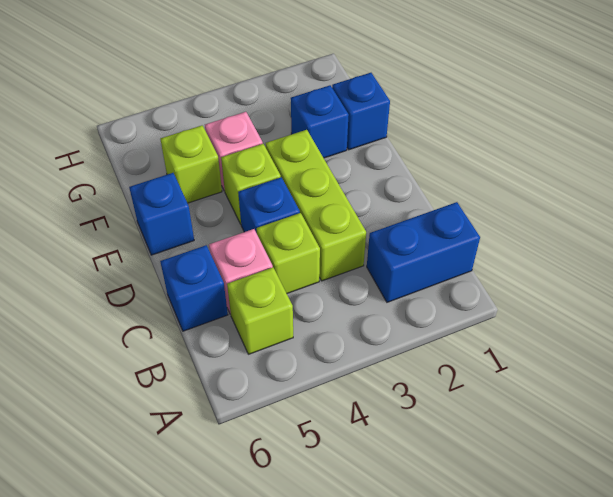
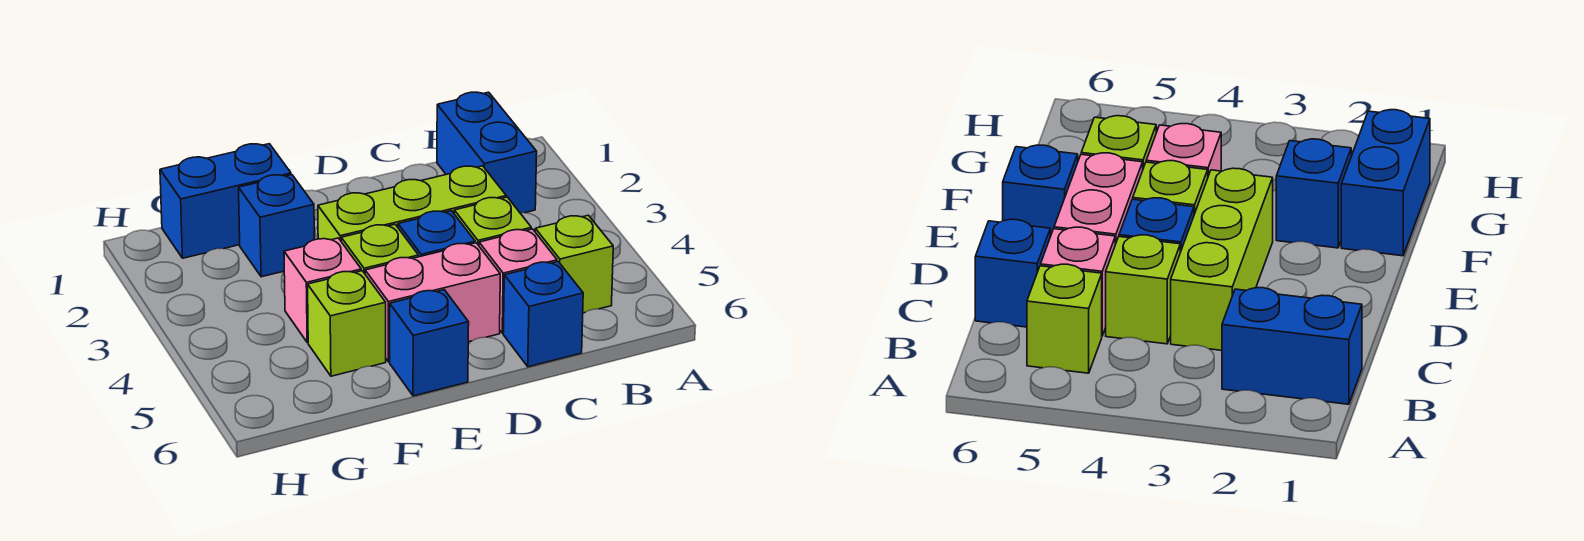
none -> pink 1x2 brick [365,243,500,362]
blue 1x1 brick [332,73,390,150] -> blue 1x2 brick [160,144,291,258]

